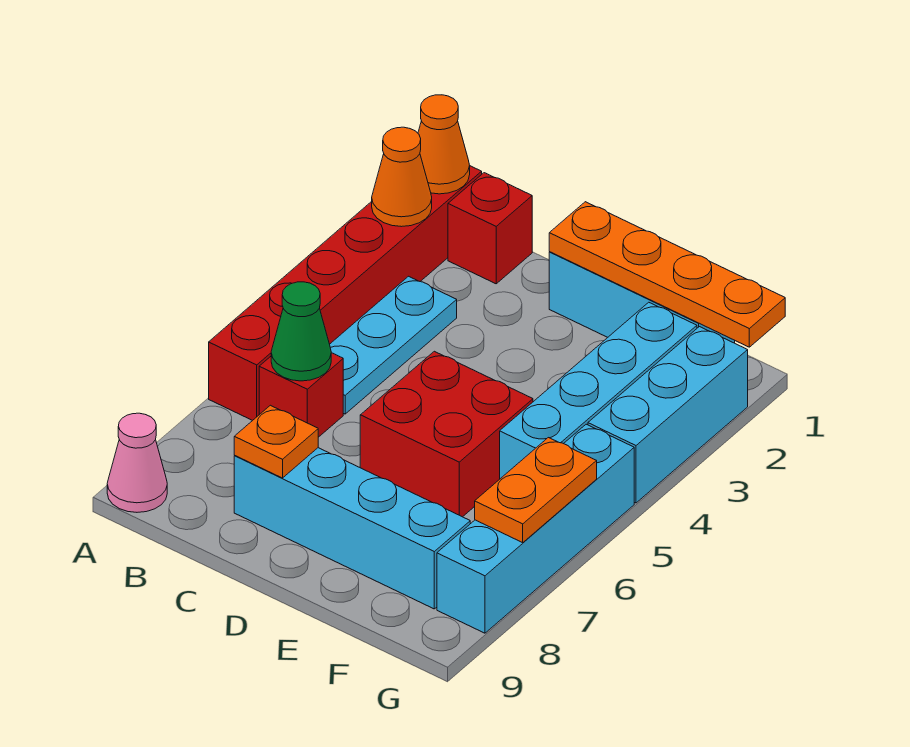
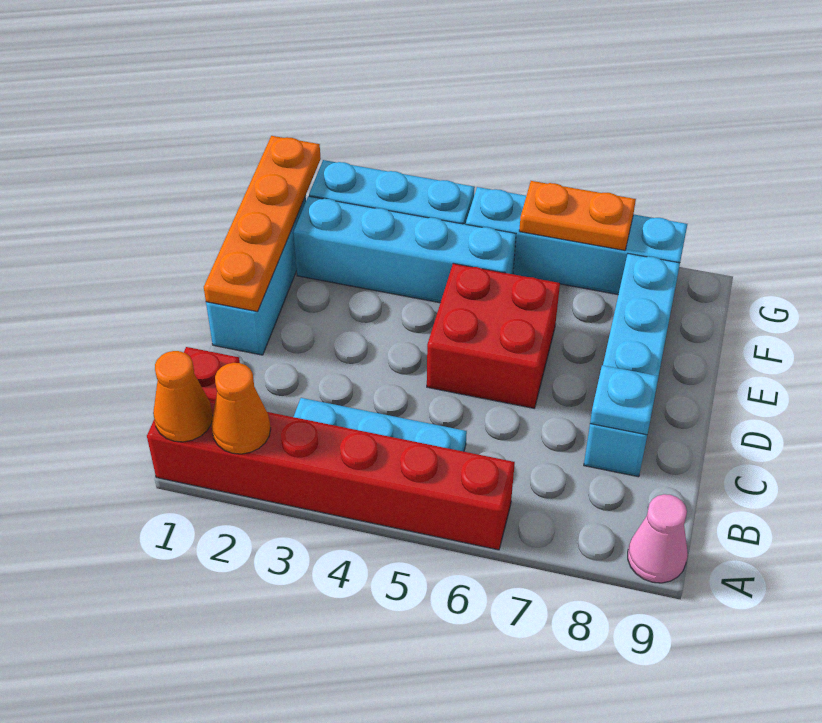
red 1x1 brick [259,353,343,437] -> none
green 1x1 cone [271,282,331,381] -> none
orange 1x1 plate [234,405,318,478] -> cyan 1x1 plate [590,365,659,435]

